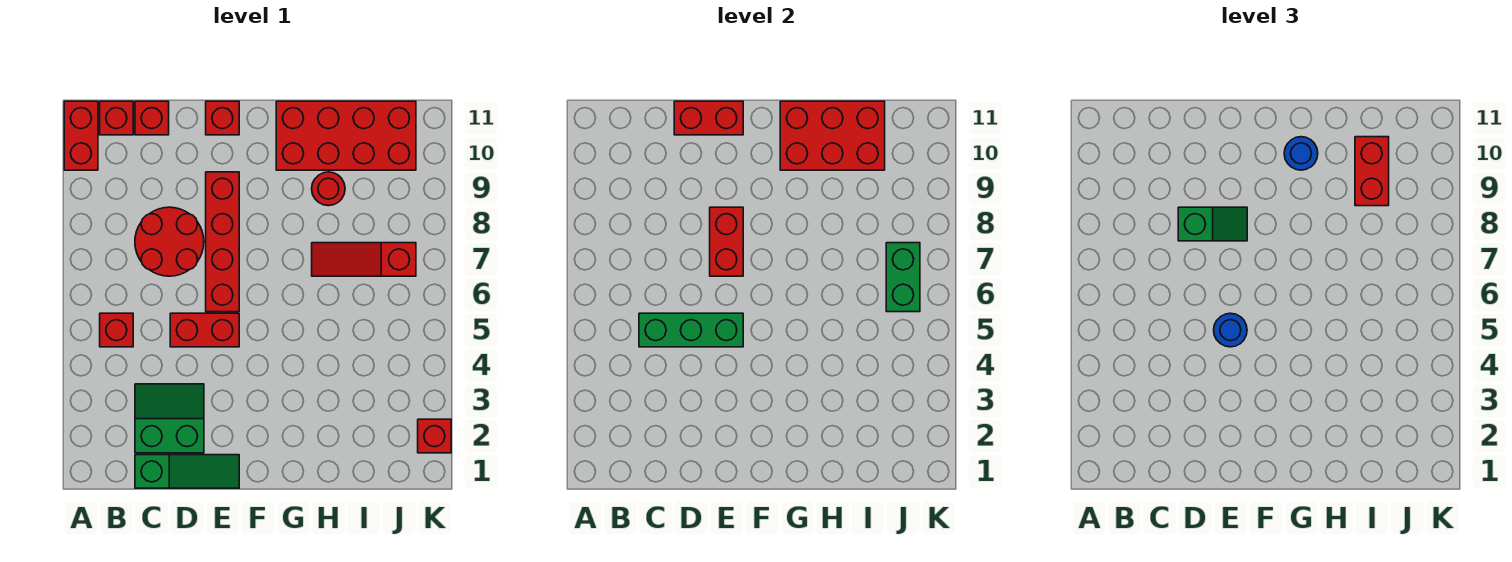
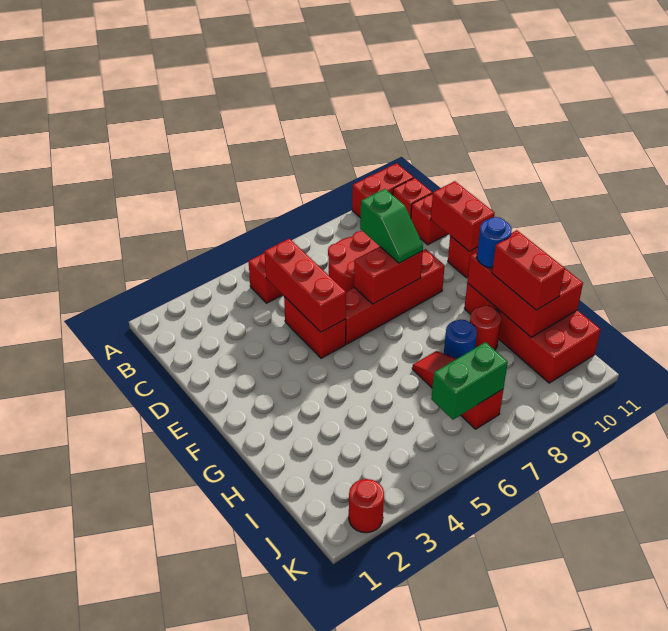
green 1x3 slope [135,455,239,488] -> none
green 2x2 slope [135,384,204,453] -> none
green 1x3 brick [639,313,743,347] -> red 1x3 brick [264,239,346,332]
blue 1x1 round brick [1214,313,1247,347] -> blue 1x1 round brick moved to [444,320,477,359]
red 1x2 brick [1355,137,1389,206] -> red 1x2 brick turned to [492,232,565,310]
red 1x1 brick [418,419,451,453] -> red 1x1 round brick [349,479,384,533]

